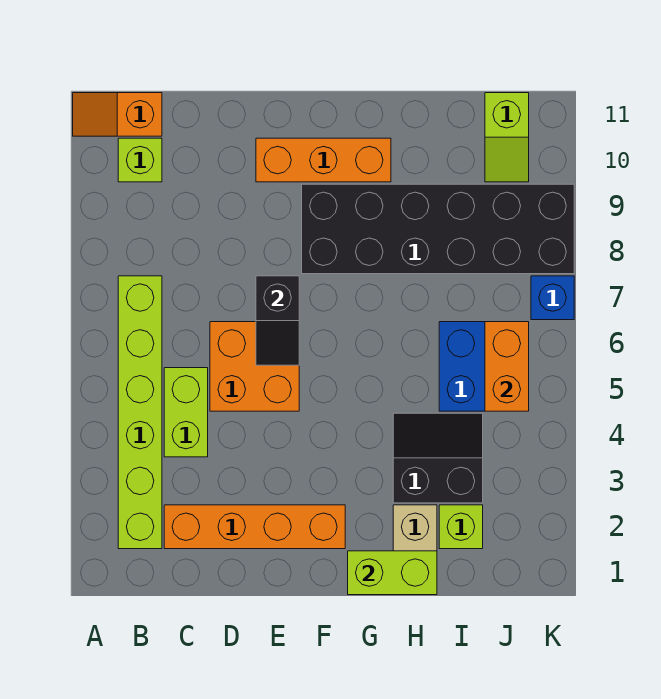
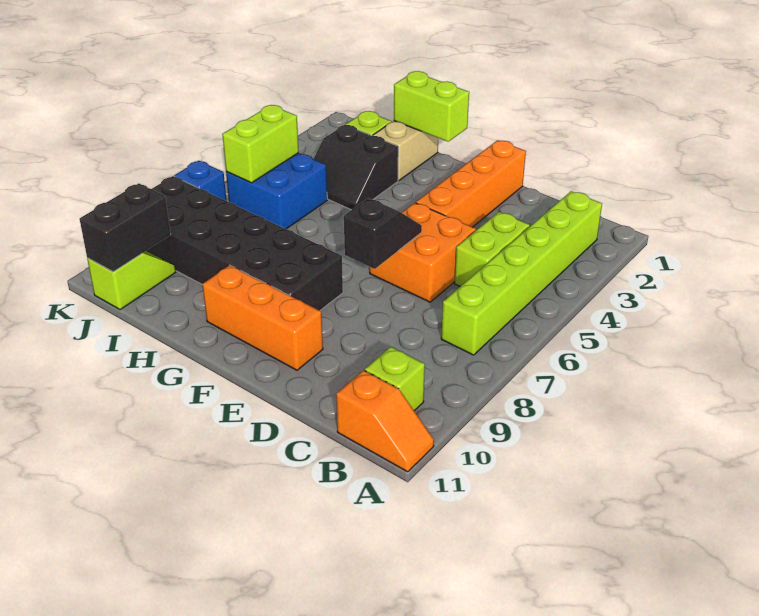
orange 1x4 brick [164,505,345,549] -> orange 1x4 brick turned to [416,140,526,227]
orange 1x2 brick [485,322,529,411] -> lime 1x2 brick [222,105,299,183]
none -> black 1x2 brick [80,183,171,272]

